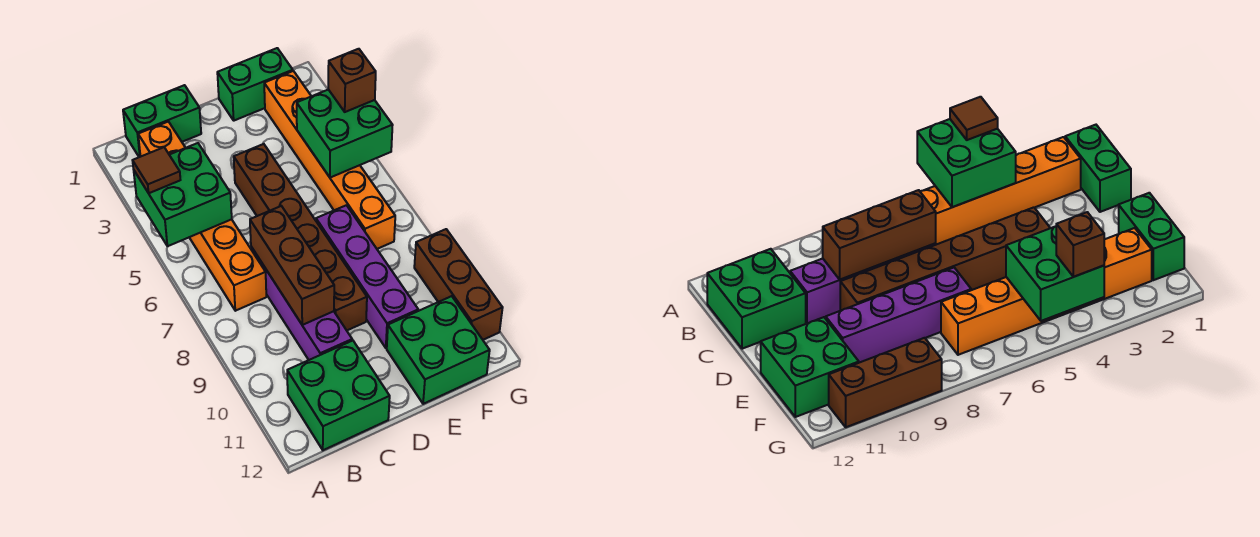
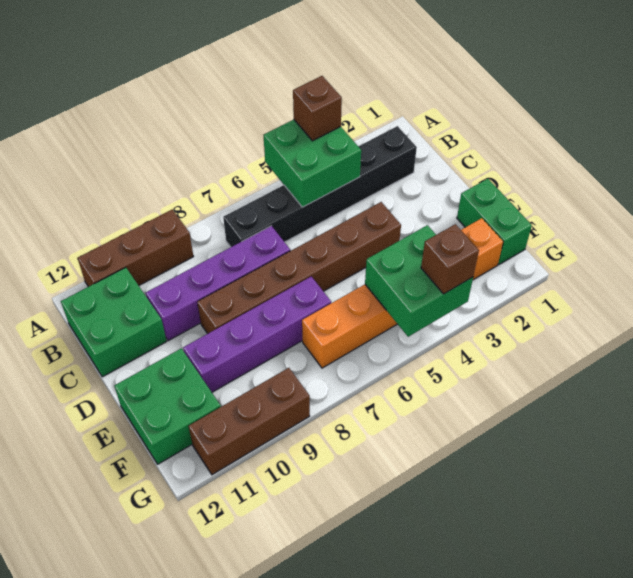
brown 1x1 tile [133,147,180,193] -> brown 1x1 brick [293,76,342,141]
green 1x2 brick [123,85,201,157] -> none
orange 1x6 brick [138,122,266,311] -> black 1x6 brick [223,126,417,247]
brown 1x3 brick [250,206,334,325] -> brown 1x3 brick moved to [78,210,193,287]

